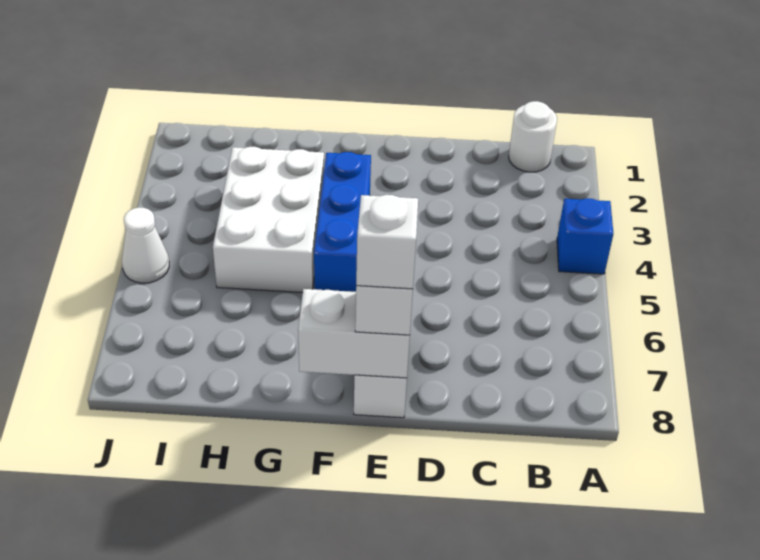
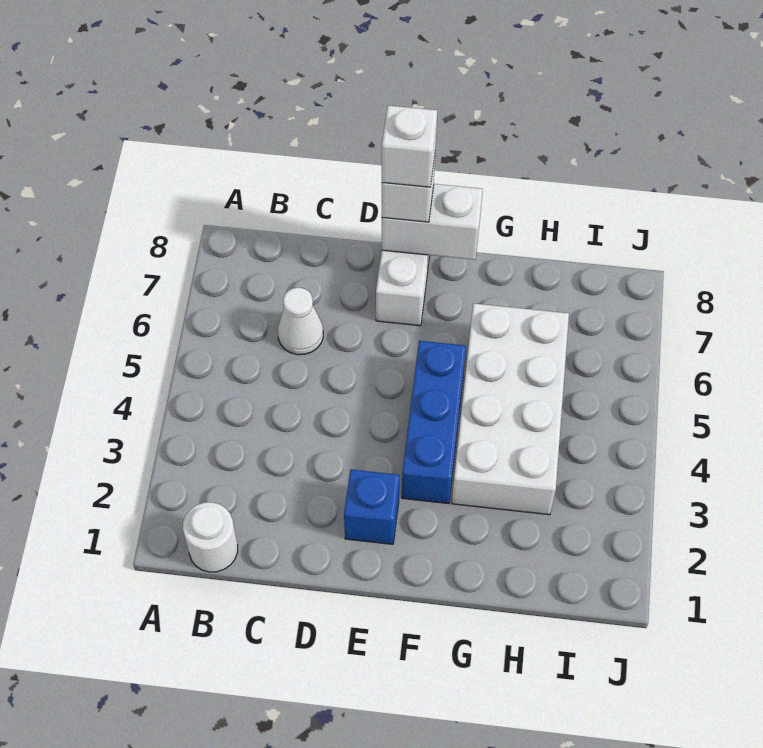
blue 1x1 brick [557,198,613,274] -> blue 1x1 brick moved to [344,470,400,544]
white 2x3 brick [213,147,324,293] -> white 2x4 brick [452,303,569,515]
white 1x1 cone [122,207,169,283] -> white 1x1 cone moved to [278,288,323,355]

